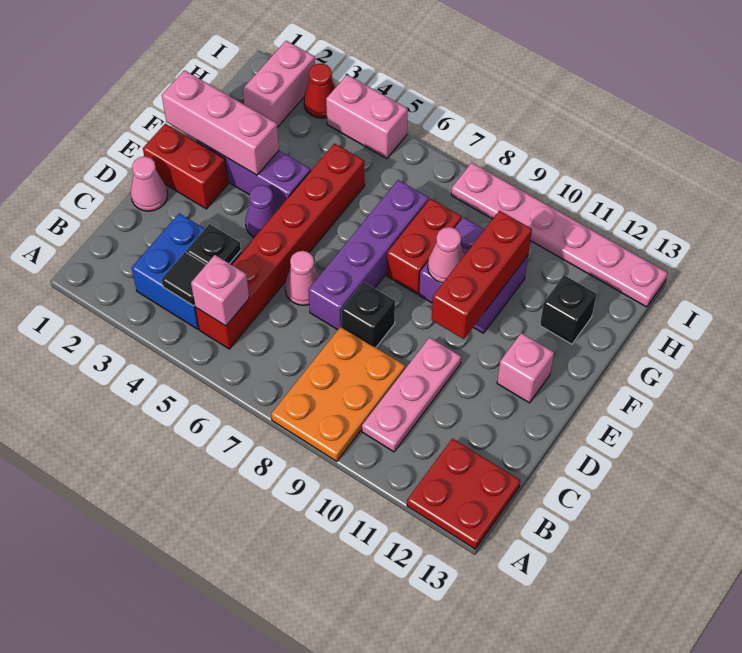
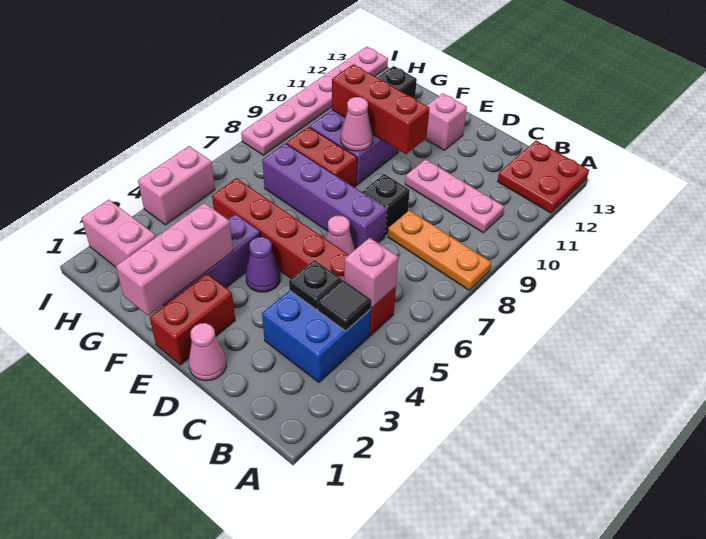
orange 2x3 plate [271,327,405,461] -> orange 1x3 plate [388,210,491,290]
red 1x1 cone [304,63,335,118] -> none

